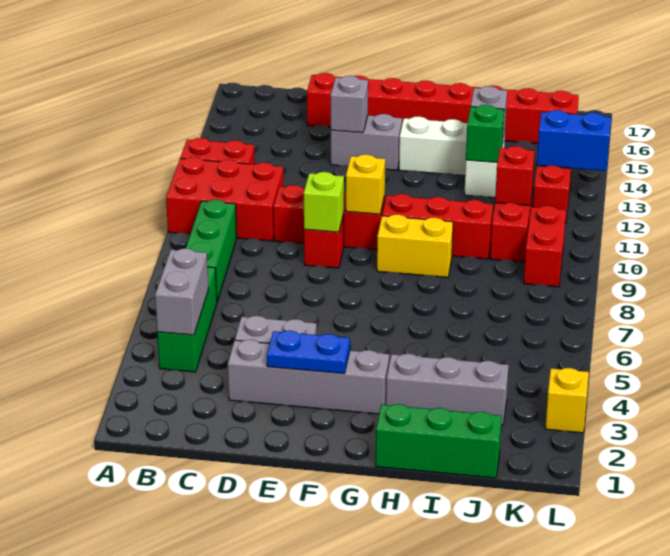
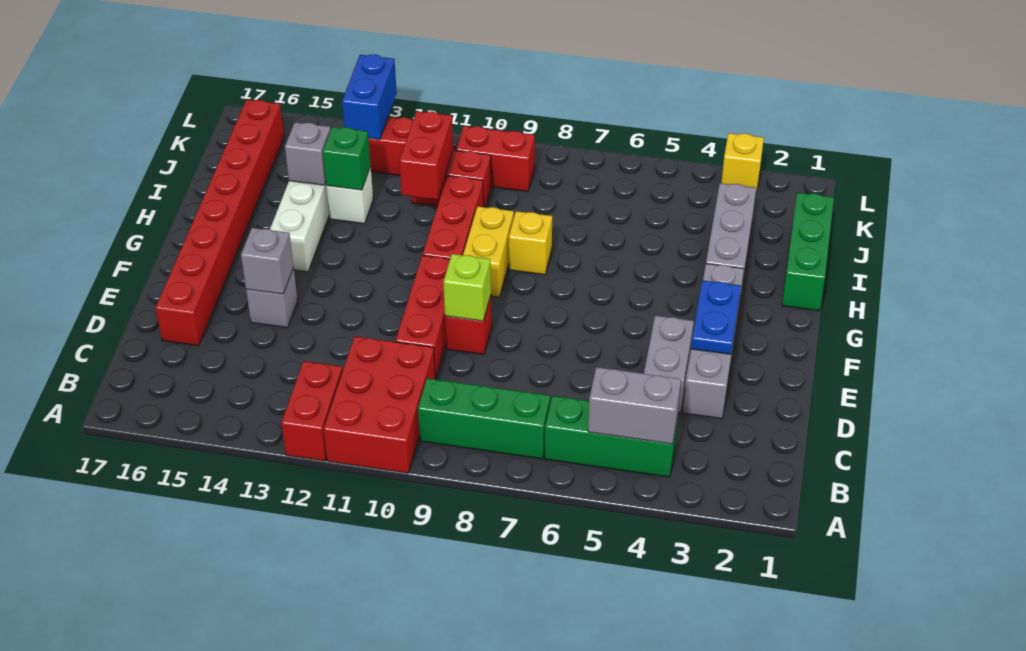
grey 1x2 brick [331,114,402,170] -> grey 1x1 brick [246,268,298,328]
yellow 1x1 brick [346,154,385,214] -> yellow 1x1 brick moved to [509,211,552,275]
red 1x1 brick [495,146,534,206] -> red 1x2 brick [399,111,453,200]

